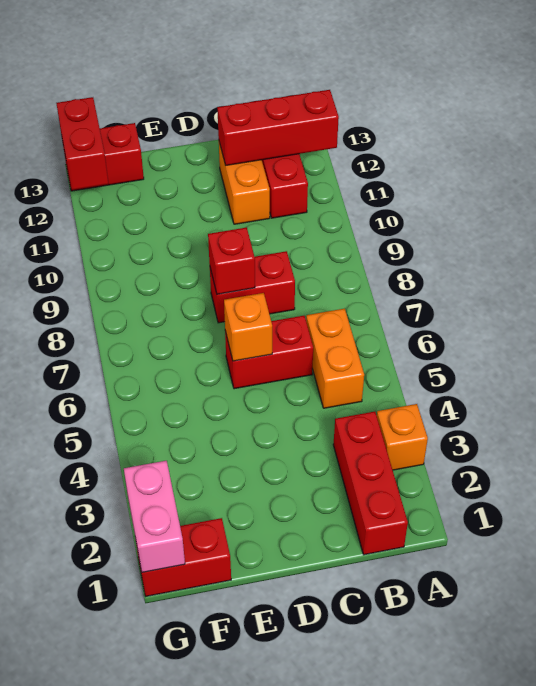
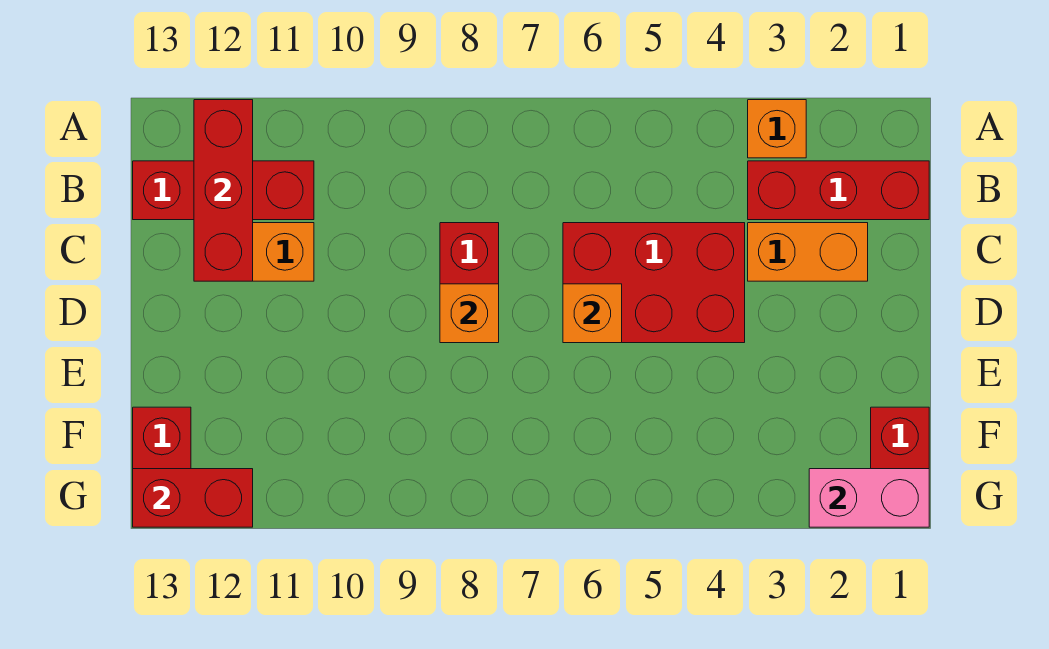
orange 1x2 brick [306,309,364,408] -> orange 1x2 brick moved to [748,223,868,281]
red 1x2 brick [225,316,313,389] -> red 2x3 brick [563,223,745,343]
red 1x1 brick [208,227,255,294] -> orange 1x1 brick [440,284,499,343]

